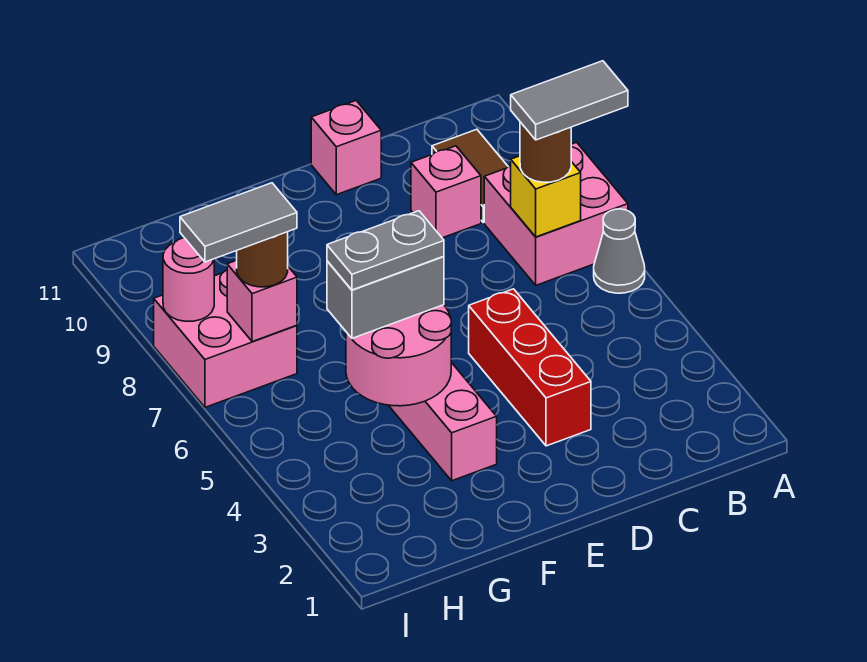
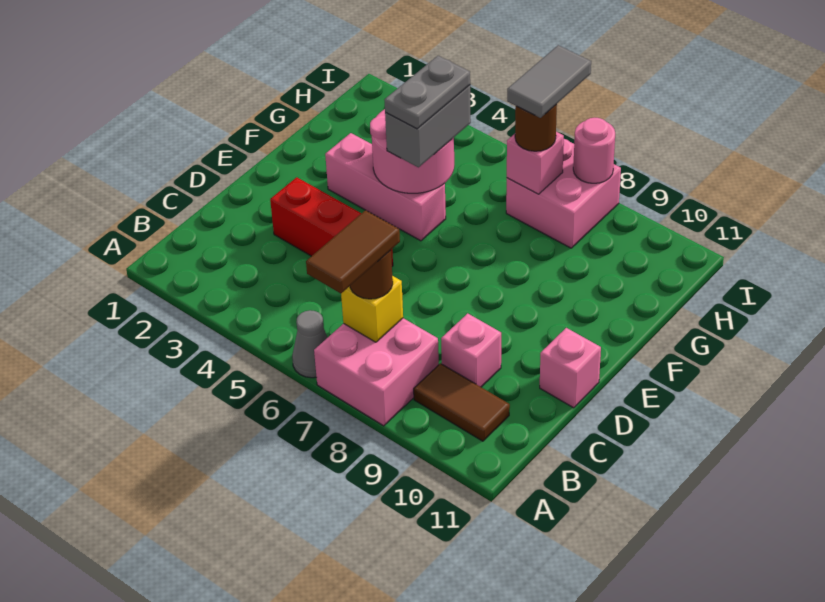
grey 1x2 tile [511,61,628,140] -> brown 1x2 tile [306,210,400,293]

